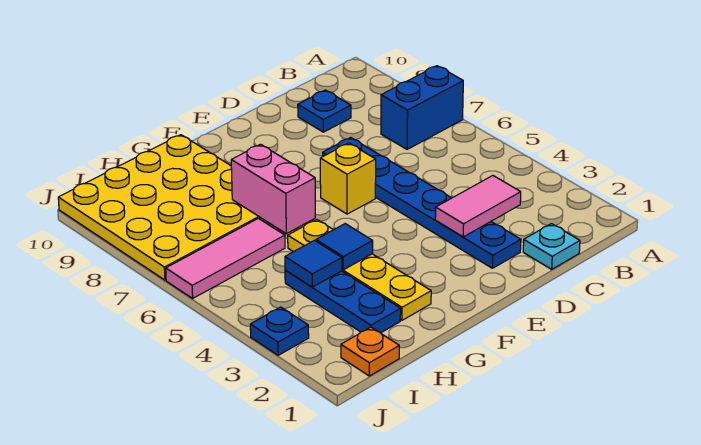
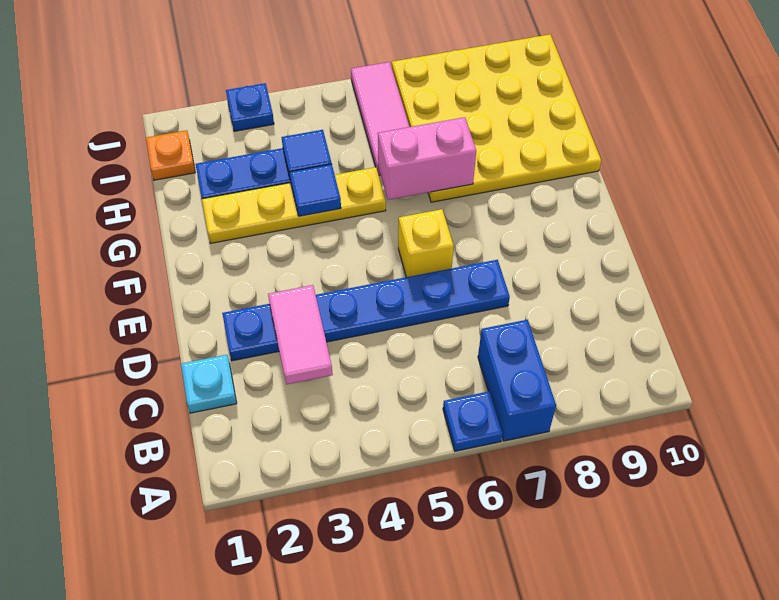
blue 1x1 plate [298,90,351,132] -> blue 1x1 plate moved to [443,391,502,451]

